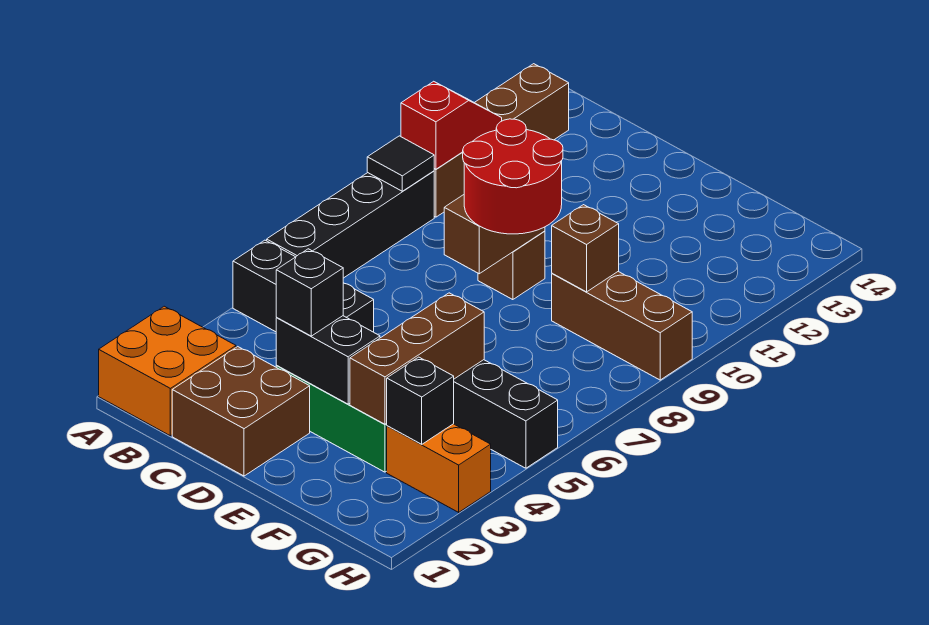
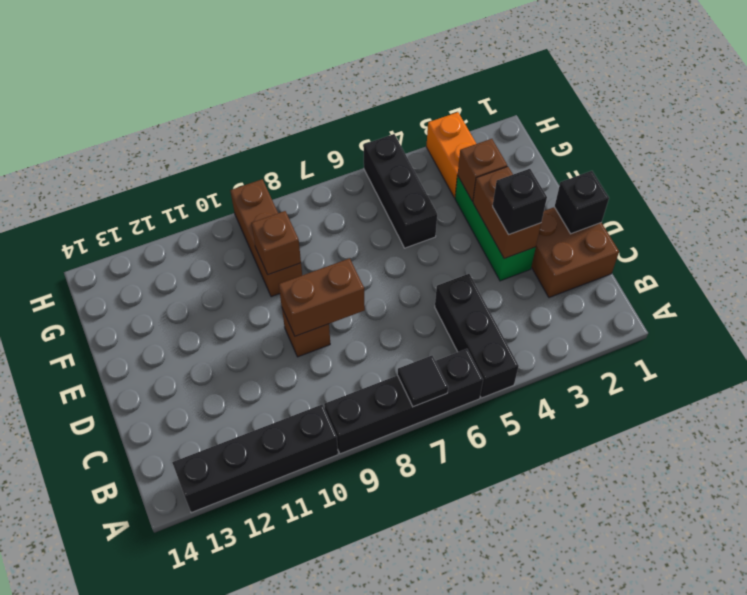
orange 2x2 brick [99,306,236,436] -> none
black 1x1 tile [367,136,434,191] -> black 1x1 tile moved to [398,356,448,407]
brown 1x4 brick [434,64,569,217] -> black 1x4 brick [172,405,338,513]
red 1x2 slope [401,81,502,169] -> none
black 1x2 brick [276,316,380,404] -> brown 1x2 brick [473,166,541,259]
red 2x2 round brick [463,119,563,234] -> none
brown 1x3 brick [350,293,484,424] -> brown 1x1 brick [458,139,507,201]
black 1x1 brick [387,357,454,444] -> black 1x1 brick moved to [555,171,609,234]

